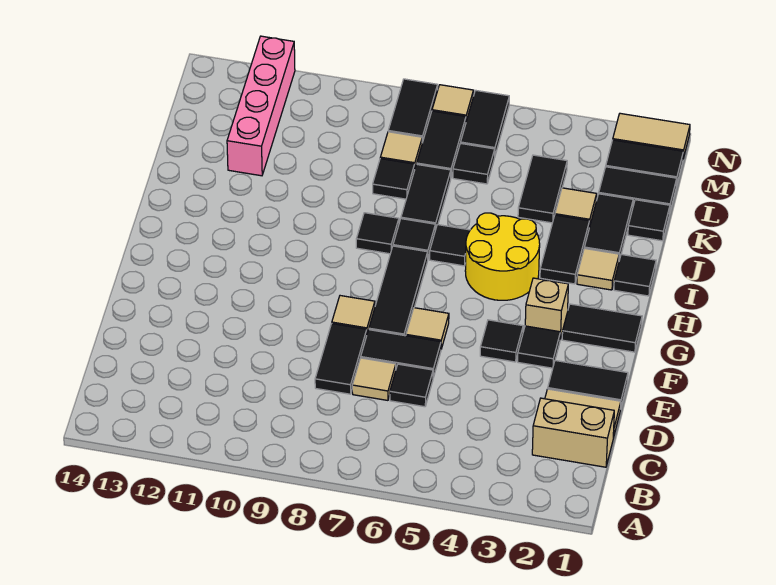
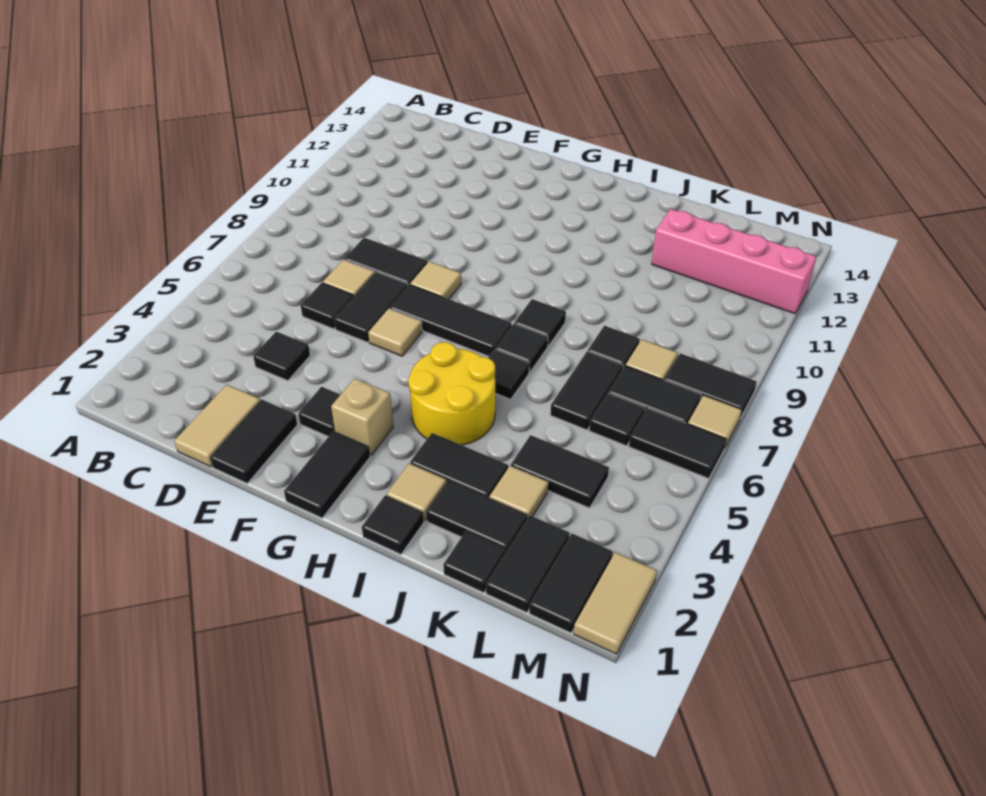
tan 1x2 brick [532,398,614,467] -> none
black 1x1 tile [480,320,523,362] -> black 1x1 tile moved to [253,332,310,381]
black 1x2 tile [401,164,451,230] -> black 1x2 tile turned to [550,351,623,430]

